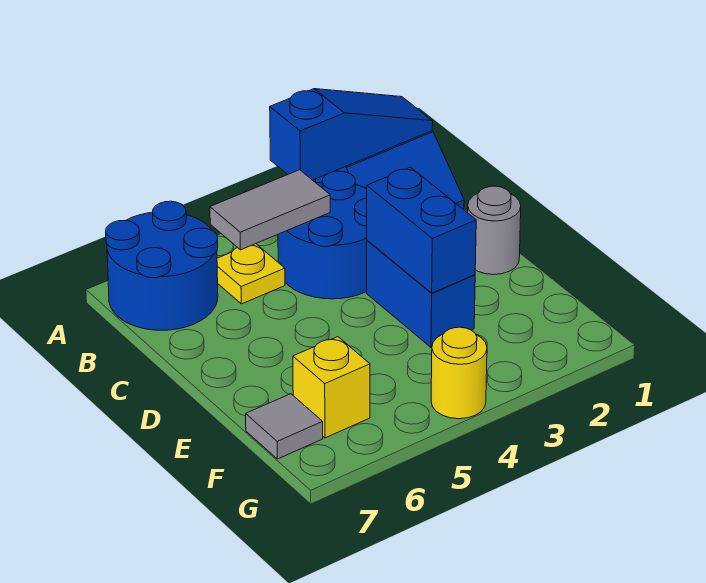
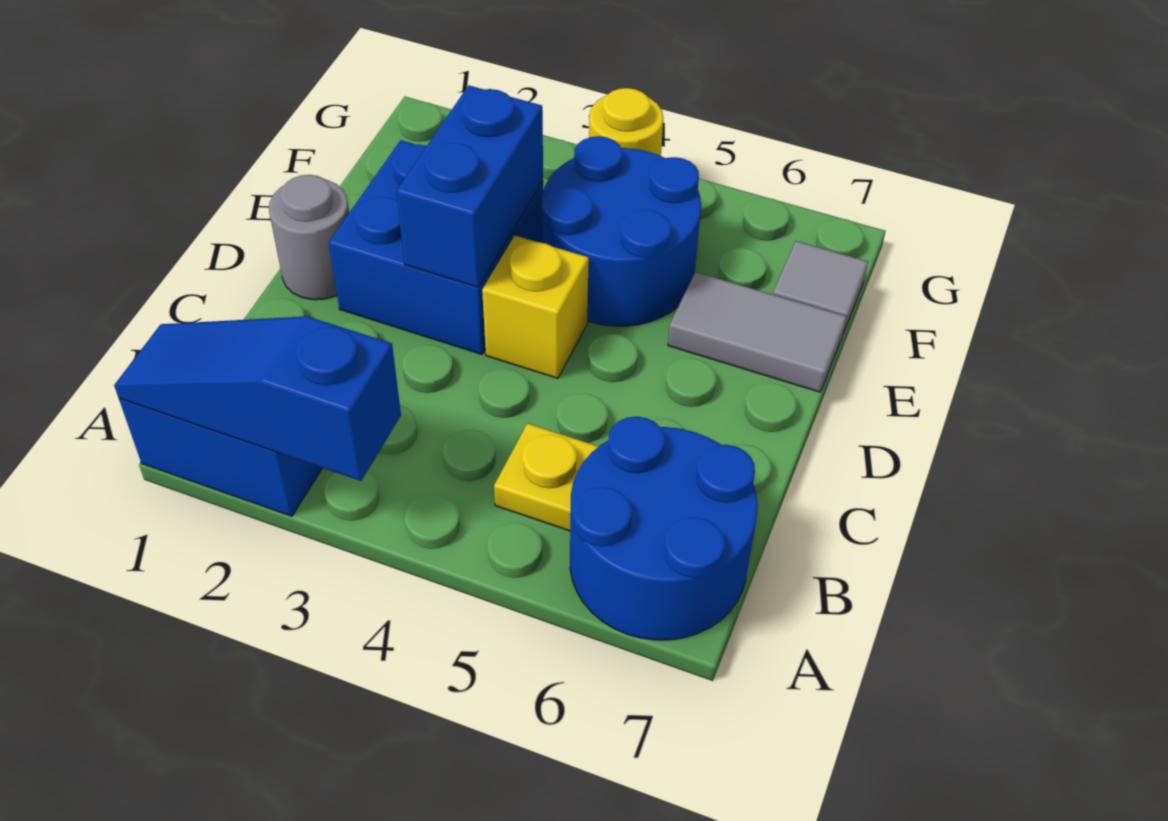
blue 2x2 round brick [278,171,367,299] -> blue 2x2 round brick moved to [542,136,701,326]
grey 1x2 tile [210,170,330,250] -> grey 1x2 tile moved to [668,272,846,392]
blue 1x2 brick [367,240,475,347] -> blue 2x2 brick [329,140,543,354]
yellow 1x1 brick [293,337,370,438] -> yellow 1x1 brick moved to [482,236,589,378]

